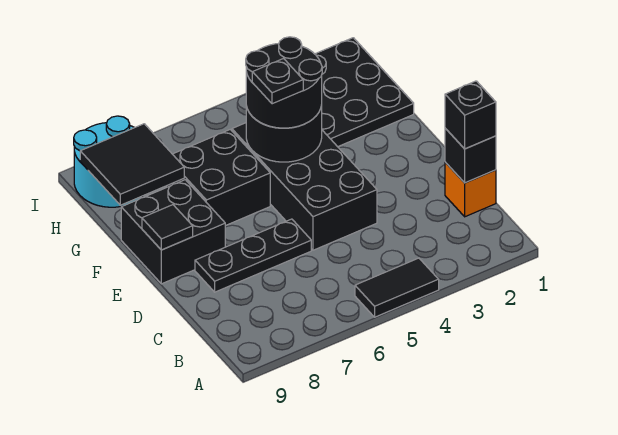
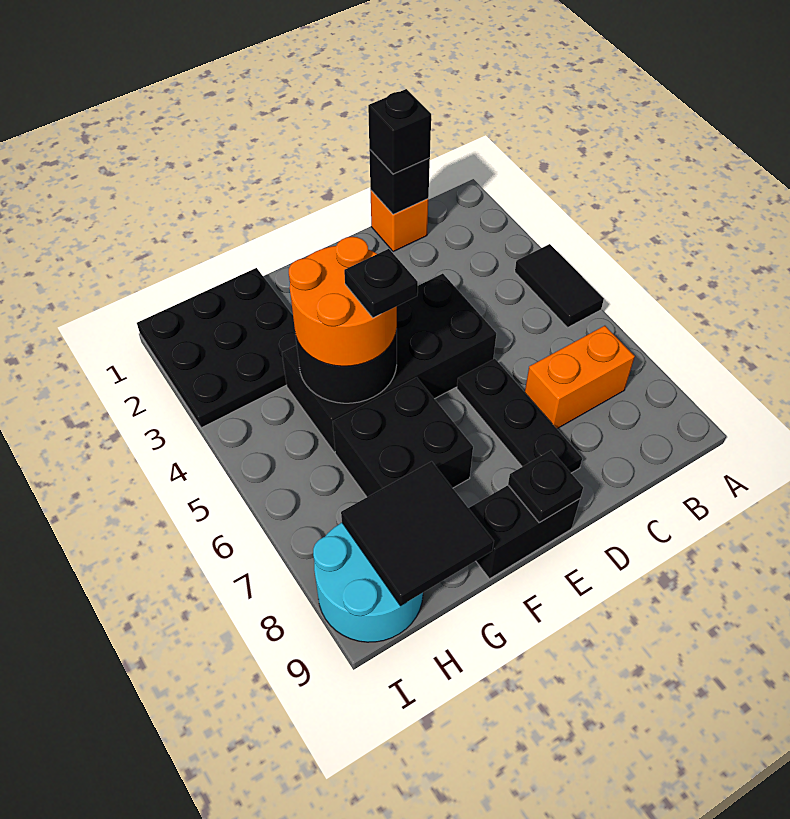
none -> orange 1x2 brick [525,326,635,429]
black 2x2 brick [121,180,225,284] -> black 1x2 brick [469,485,580,579]
black 1x1 tile [142,205,193,250] -> black 1x1 plate [508,450,583,523]
black 2x2 round brick [246,37,322,128] -> orange 2x2 round brick [289,237,397,366]

